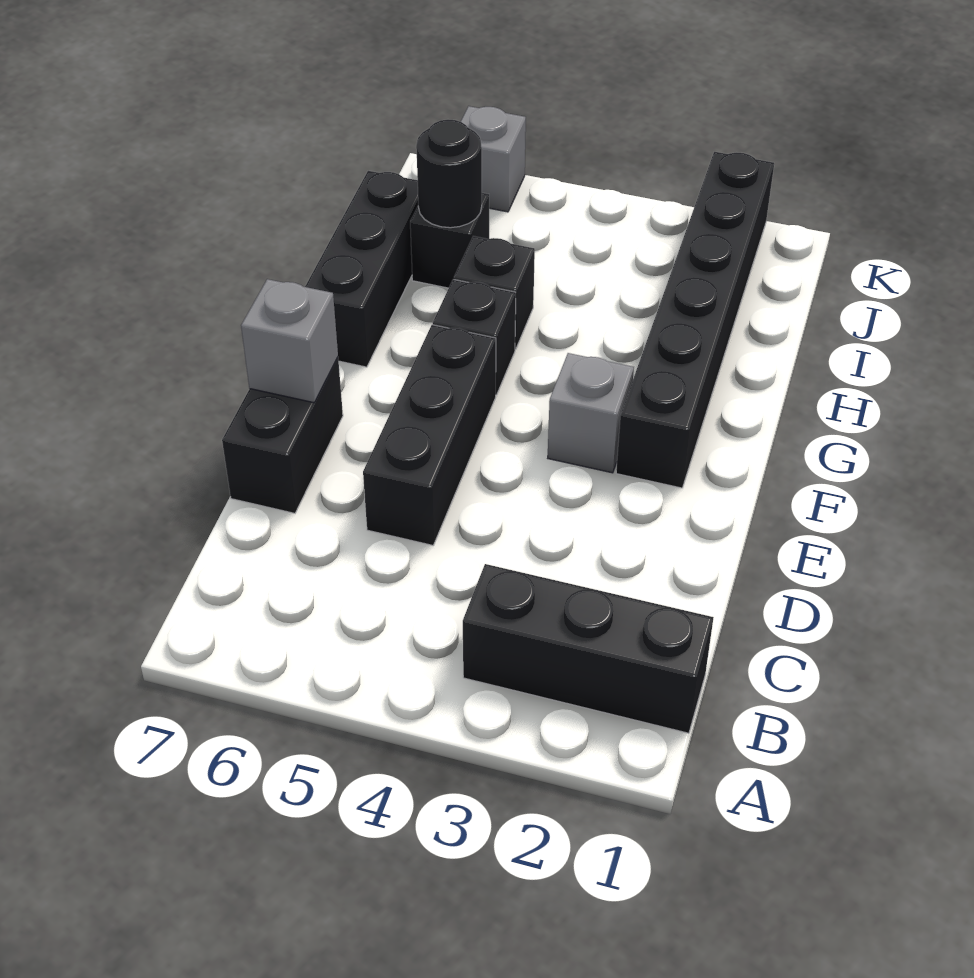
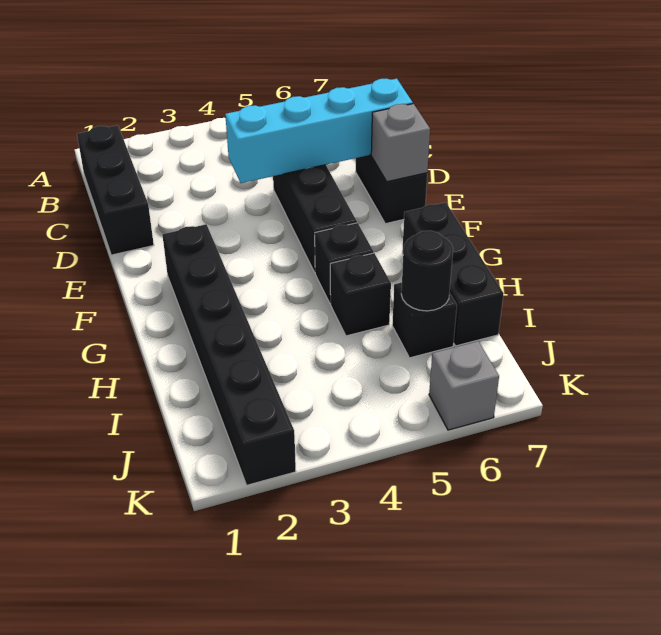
black 1x3 brick [463,564,714,733] -> black 1x3 brick turned to [77,125,154,255]
none -> cyan 1x4 brick [225,79,413,183]
grey 1x1 brick [548,353,634,473] -> none

